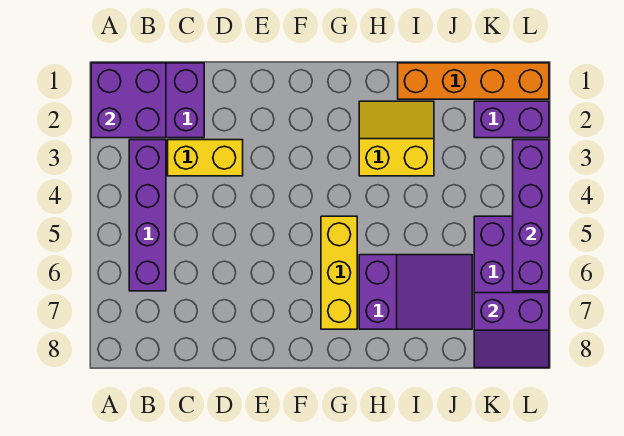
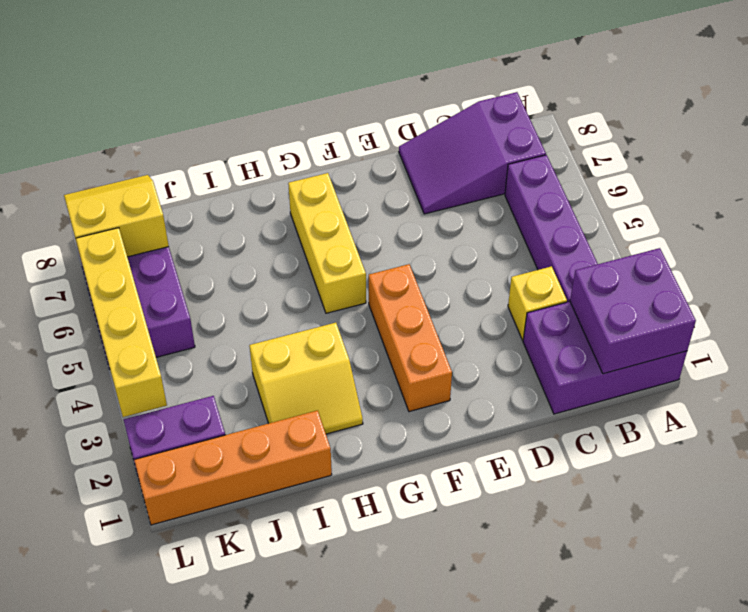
yellow 1x2 brick [168,140,243,176] -> yellow 1x1 brick [508,266,567,340]
none -> orange 1x3 brick [369,264,452,412]
purple 2x3 slope [359,255,472,329] -> purple 2x3 slope moved to [399,92,546,214]
purple 2x2 slope [474,293,549,368] -> yellow 2x2 slope [64,175,169,257]
purple 1x4 brick [513,140,549,291] -> yellow 1x4 brick [76,228,167,417]

